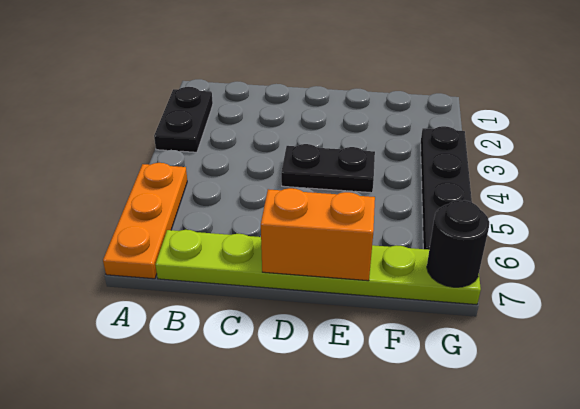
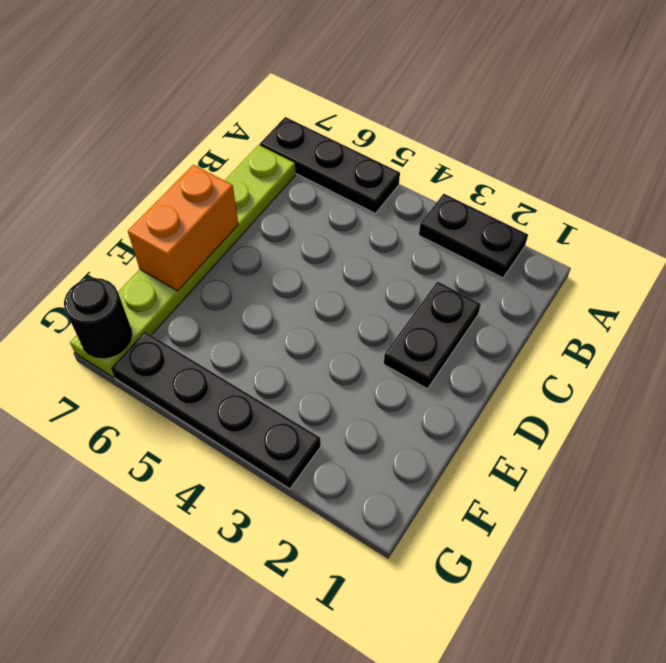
orange 1x3 plate [103,163,187,279] -> black 1x3 plate [260,117,400,213]
black 1x2 plate [281,144,375,193] -> black 1x2 plate moved to [384,282,481,389]

